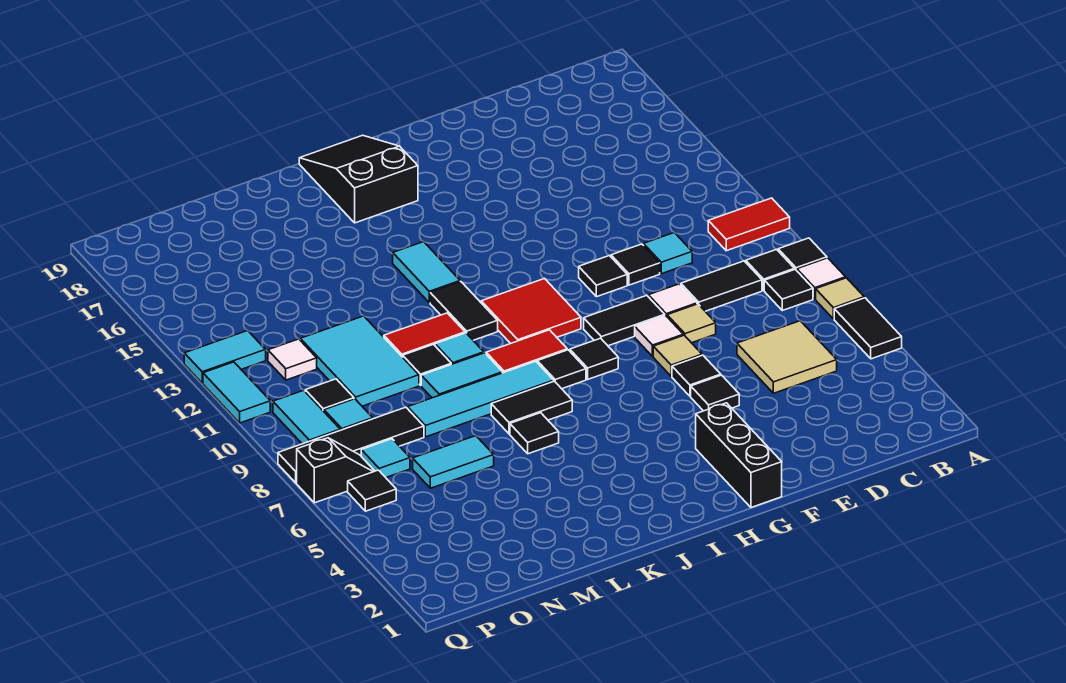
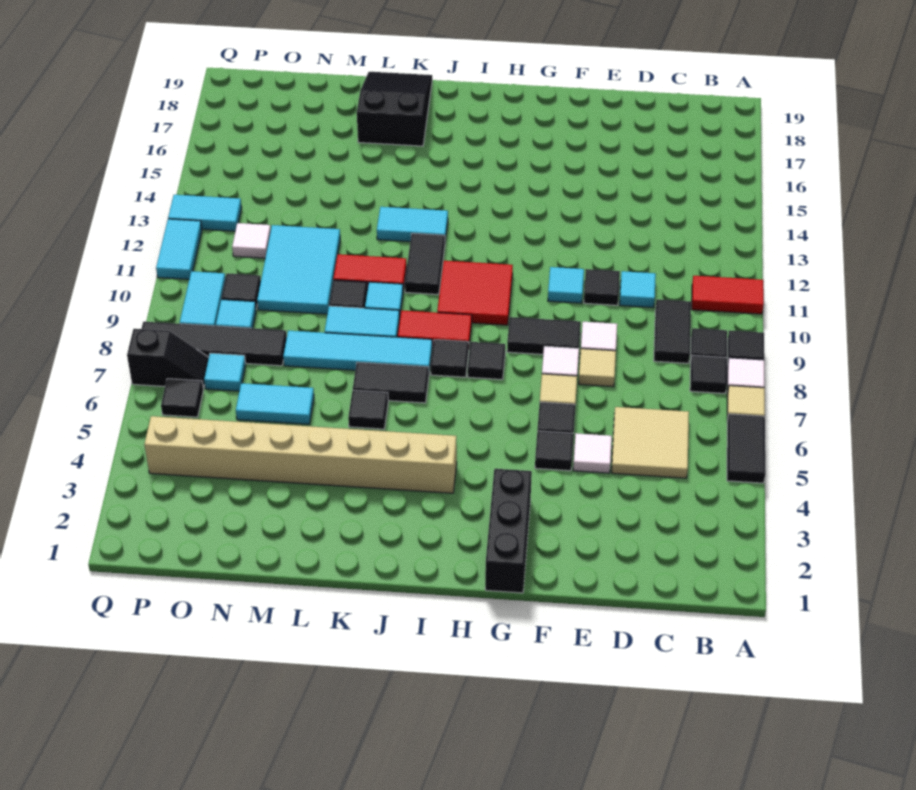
black 1x2 tile [681,261,762,311] -> black 1x2 tile turned to [654,299,691,363]
none -> white 1x1 tile [573,433,612,473]
black 1x1 tile [579,255,627,297] -> cyan 1x1 tile [548,267,584,303]
none -> tan 1x8 brick [144,416,457,493]
black 2x3 slope [299,135,418,223] -> black 2x3 slope moved to [357,72,432,146]
cyan 1x2 tile [393,242,460,303] -> cyan 1x2 tile turned to [377,207,448,242]

